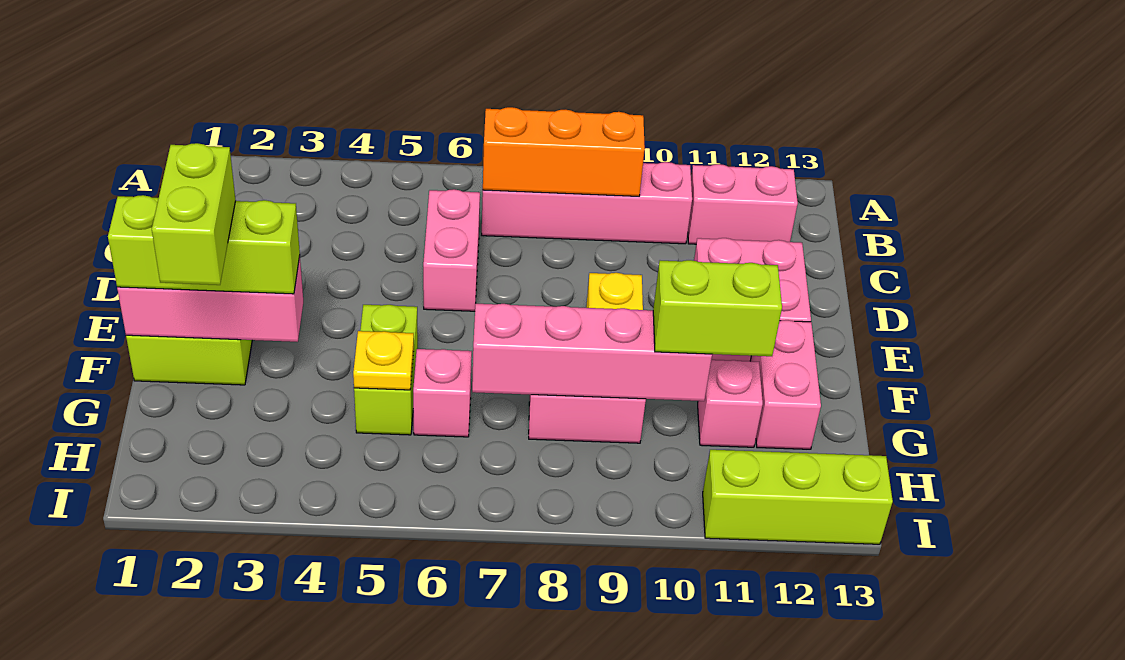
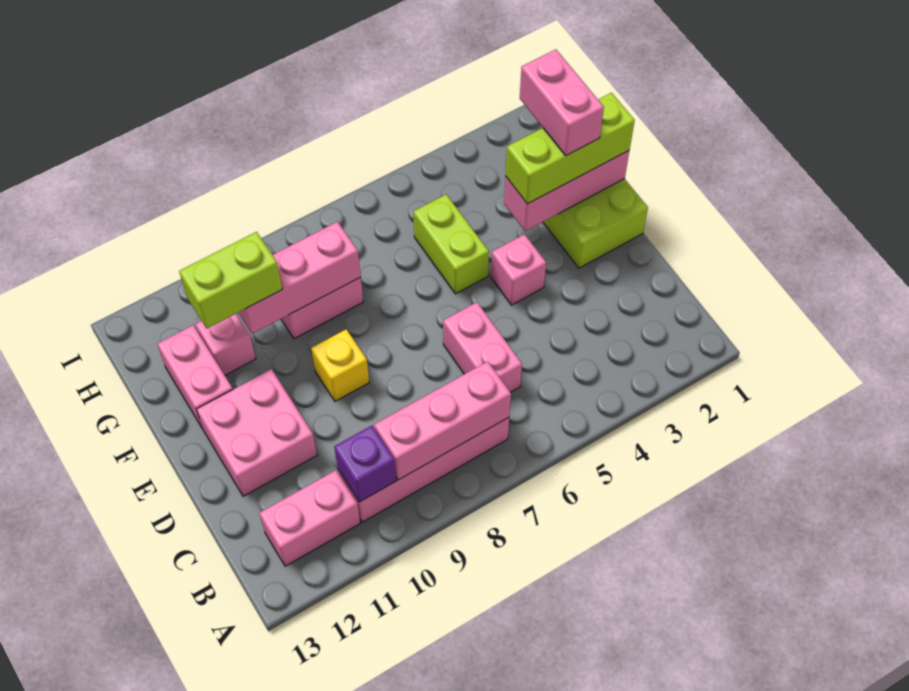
orange 1x3 brick [483,107,645,196] -> pink 1x3 brick [374,361,511,480]
none -> purple 1x1 brick [334,426,396,502]
lime 1x2 brick [152,143,236,285] -> pink 1x2 brick [520,49,604,156]
yellow 1x1 plate [353,331,414,390] -> none
pink 1x1 brick [413,349,472,437] -> pink 1x1 brick moved to [491,234,546,305]
pink 1x4 brick [472,304,712,401] -> pink 1x3 brick [238,222,361,334]
lime 1x3 brick [703,450,893,544] -> none

